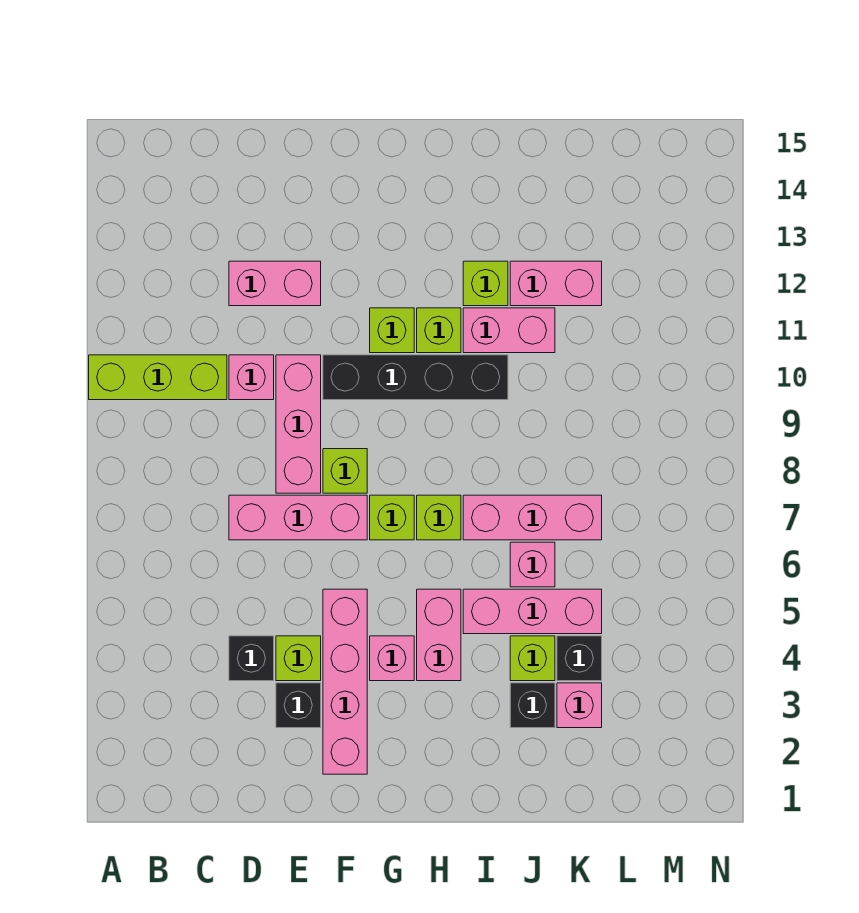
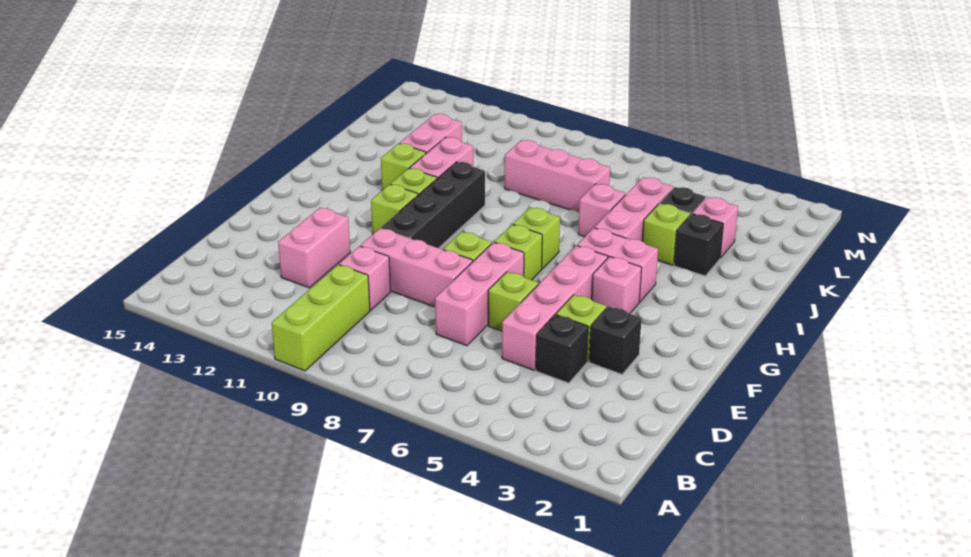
none -> lime 1x1 brick [488,272,538,331]
pink 1x4 brick [323,589,367,774] -> pink 1x4 brick turned to [502,246,608,370]
pink 1x3 brick [463,495,602,540] -> pink 1x3 brick turned to [505,140,610,212]

